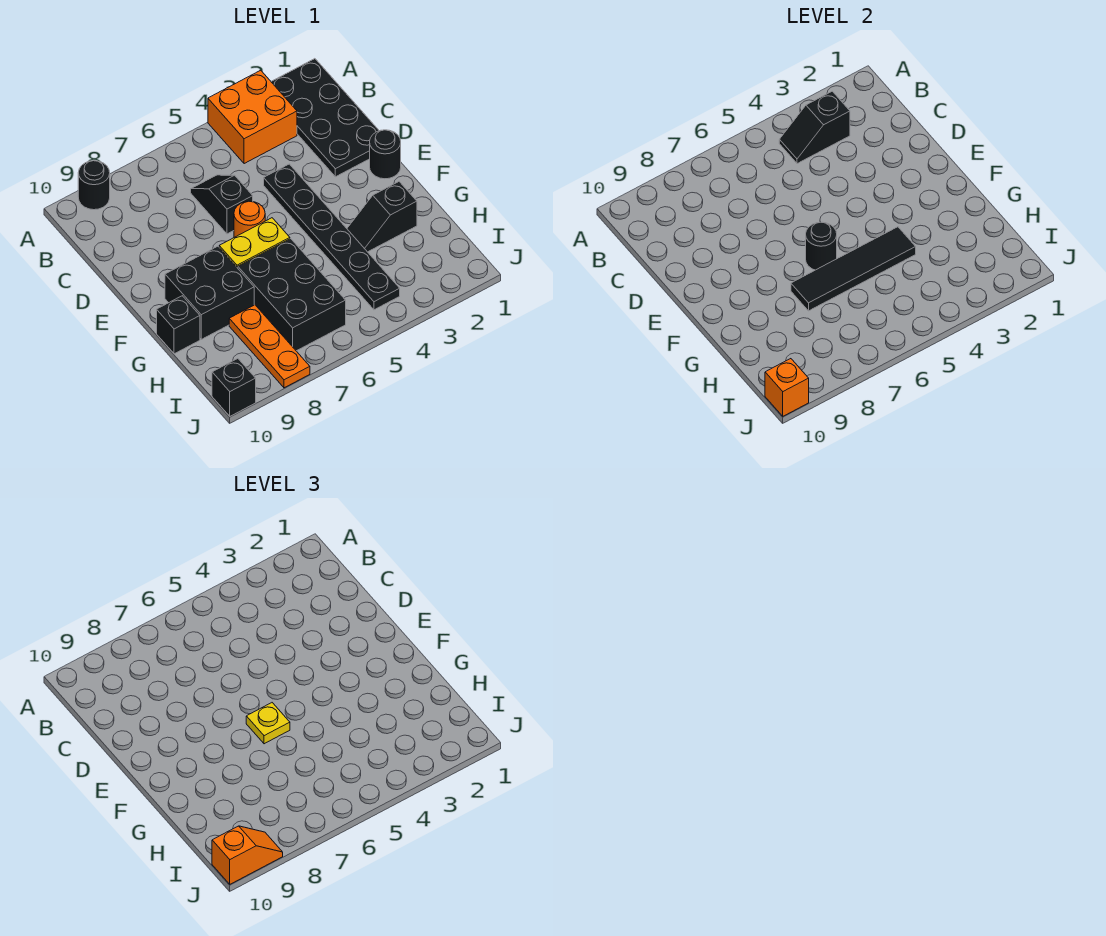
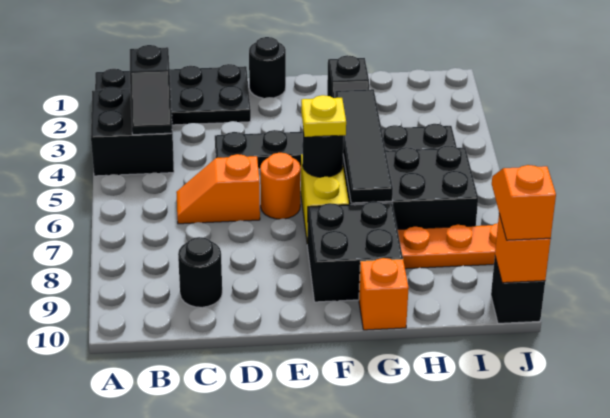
orange 2x2 brick [208,70,297,164] -> black 2x2 brick [91,87,174,176]
black 1x1 round brick [78,161,110,210] -> black 1x1 round brick moved to [178,237,222,307]
black 1x2 slope [191,175,253,234] -> orange 1x2 slope [176,154,260,224]
black 1x1 brick [157,296,200,354] -> orange 1x1 brick [359,258,409,330]

